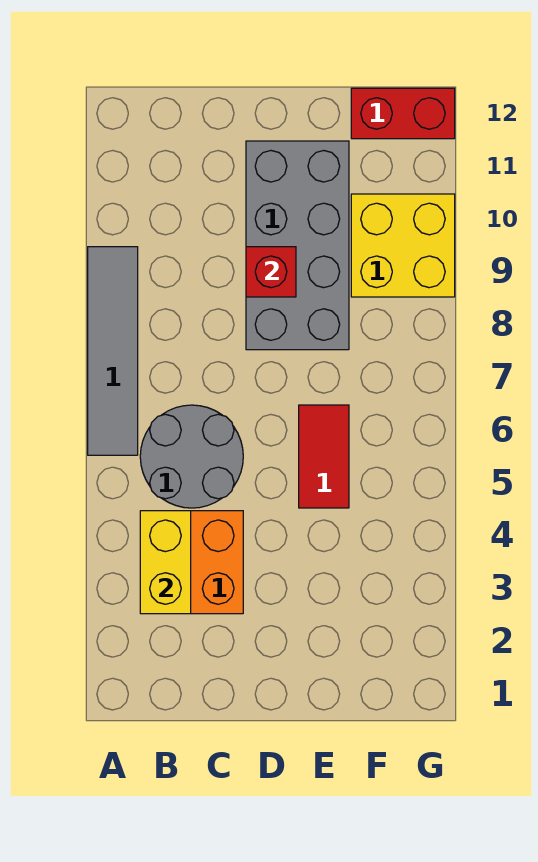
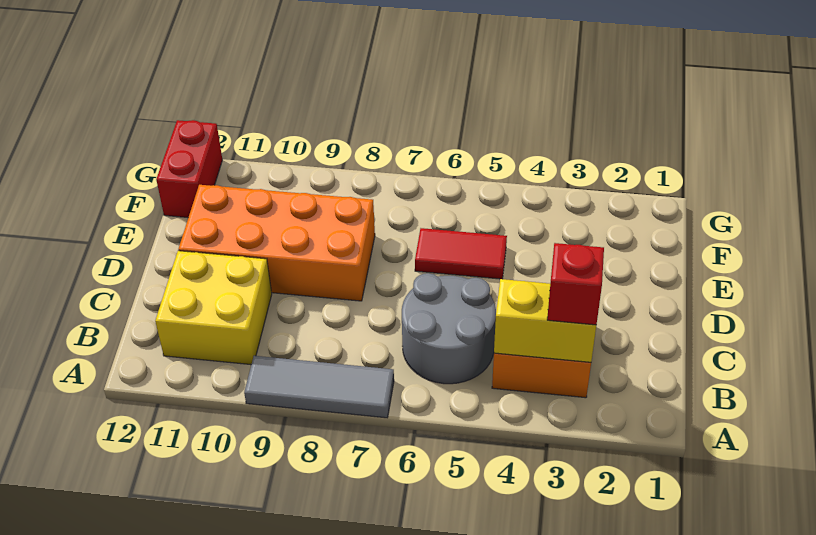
grey 1x4 tile [88,247,138,455] -> grey 1x3 tile [244,356,394,418]
grey 2x4 brick [246,141,349,350] -> orange 2x4 brick [178,185,375,301]
red 1x1 brick [246,247,296,297] -> red 1x1 brick moved to [547,243,604,325]
yellow 2x2 brick [351,194,455,297] -> yellow 2x2 brick moved to [155,251,272,365]

